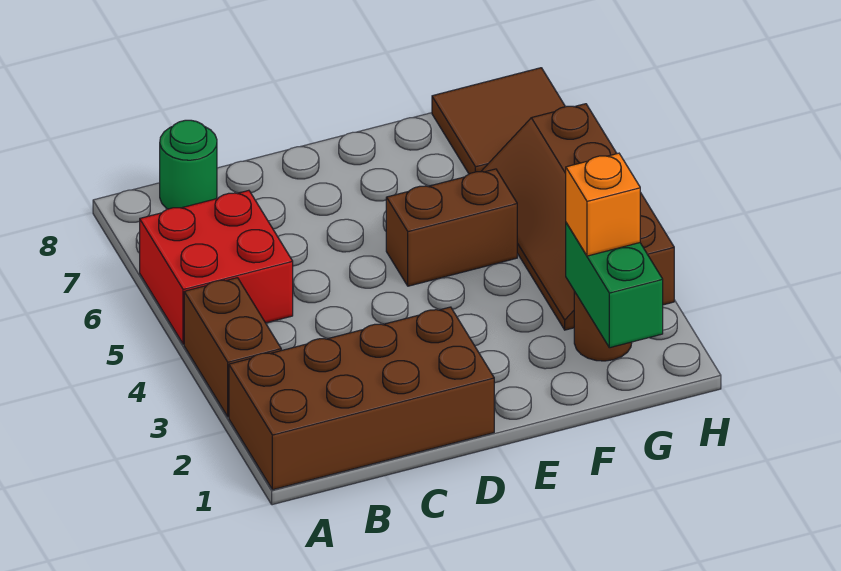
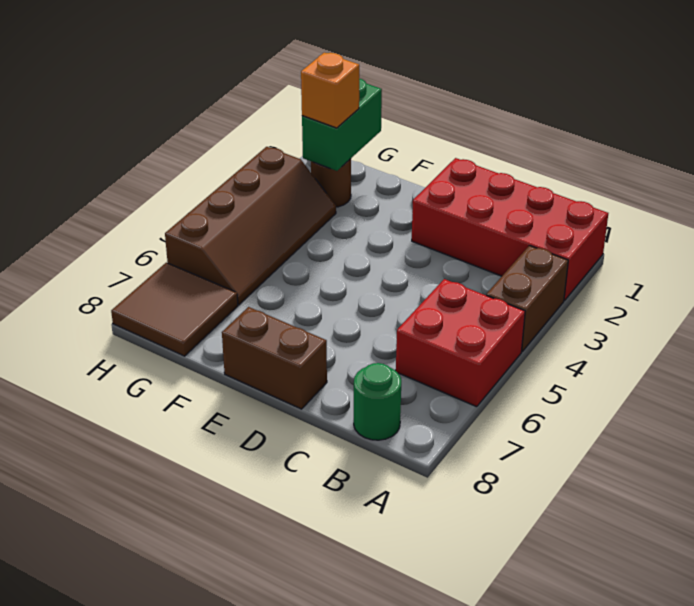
brown 2x4 brick [229,307,494,490] -> red 2x4 brick [412,158,608,301]
brown 1x2 brick [386,169,517,286] -> brown 1x2 brick moved to [222,307,327,409]

